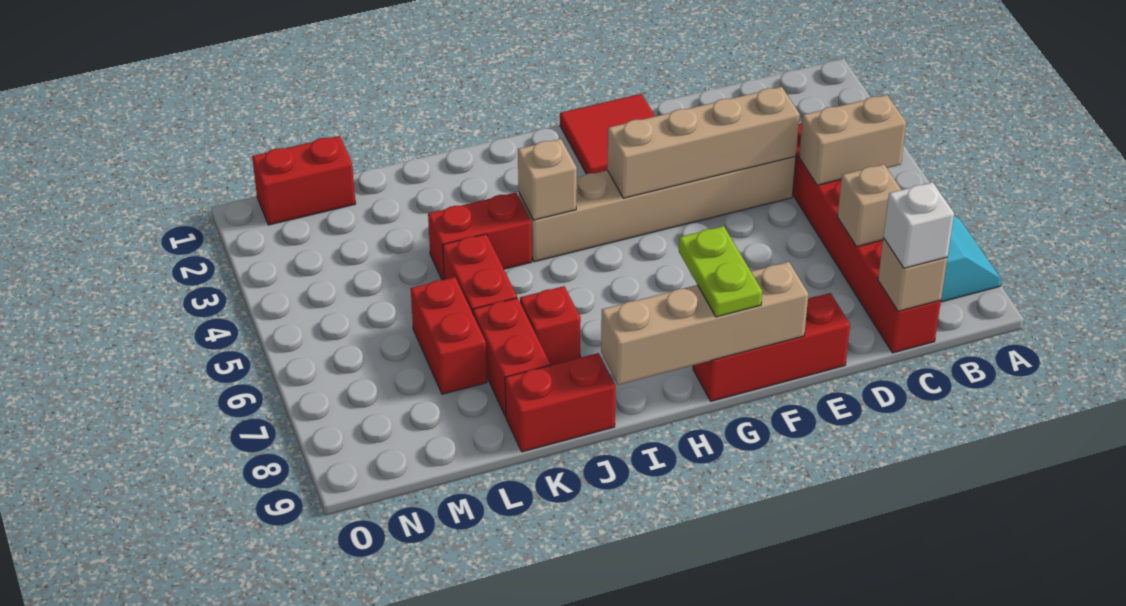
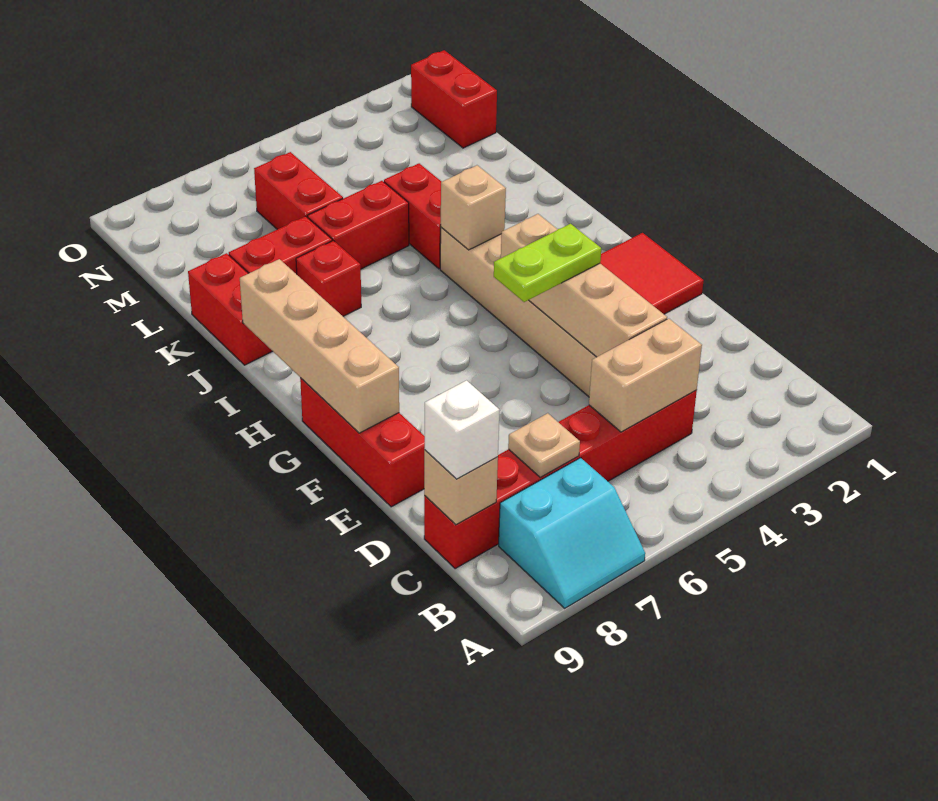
tan 1x2 brick [799,95,906,185] -> tan 1x2 brick turned to [589,319,702,432]
tan 1x1 brick [838,164,901,247] -> tan 1x1 plate [508,413,580,478]
lime 1x2 plate [679,226,762,317] -> lime 1x2 plate moved to [494,224,601,302]
red 1x2 brick [411,277,487,394] -> red 1x2 brick turned to [254,152,343,229]

